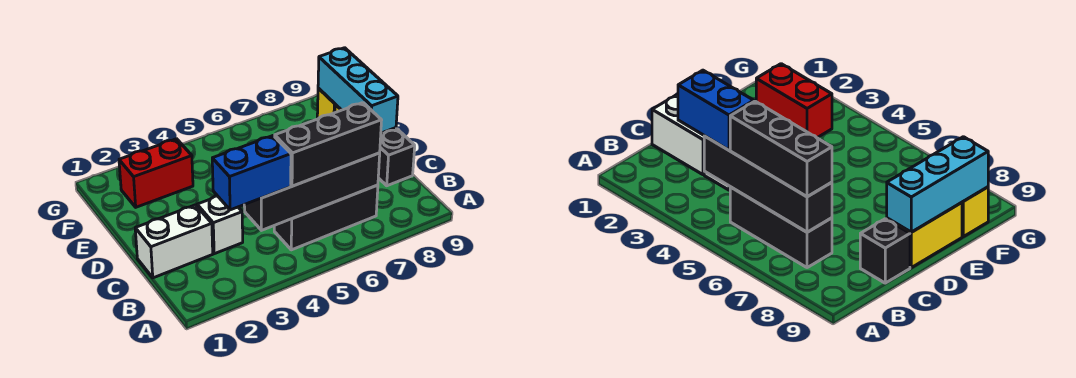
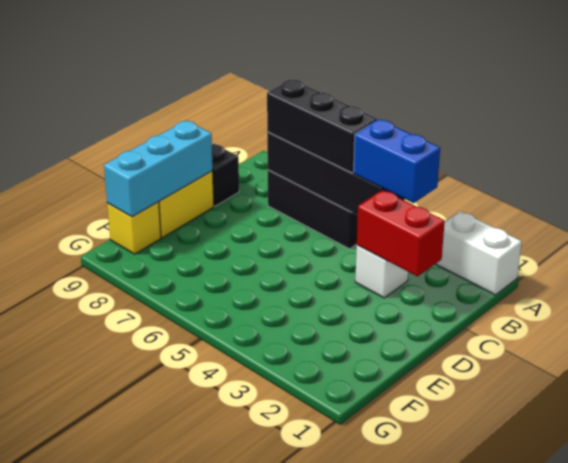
white 1x2 brick [135,205,213,278] -> white 1x2 brick moved to [436,211,522,295]
red 1x2 brick [119,139,193,207] -> red 1x2 brick moved to [357,190,445,276]

